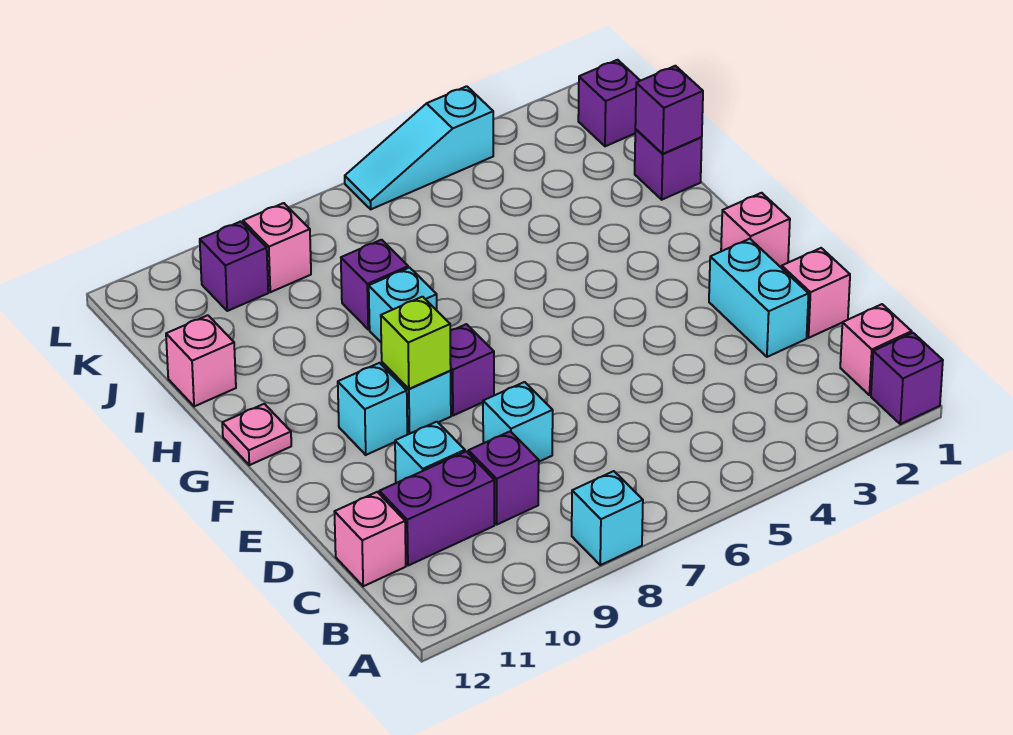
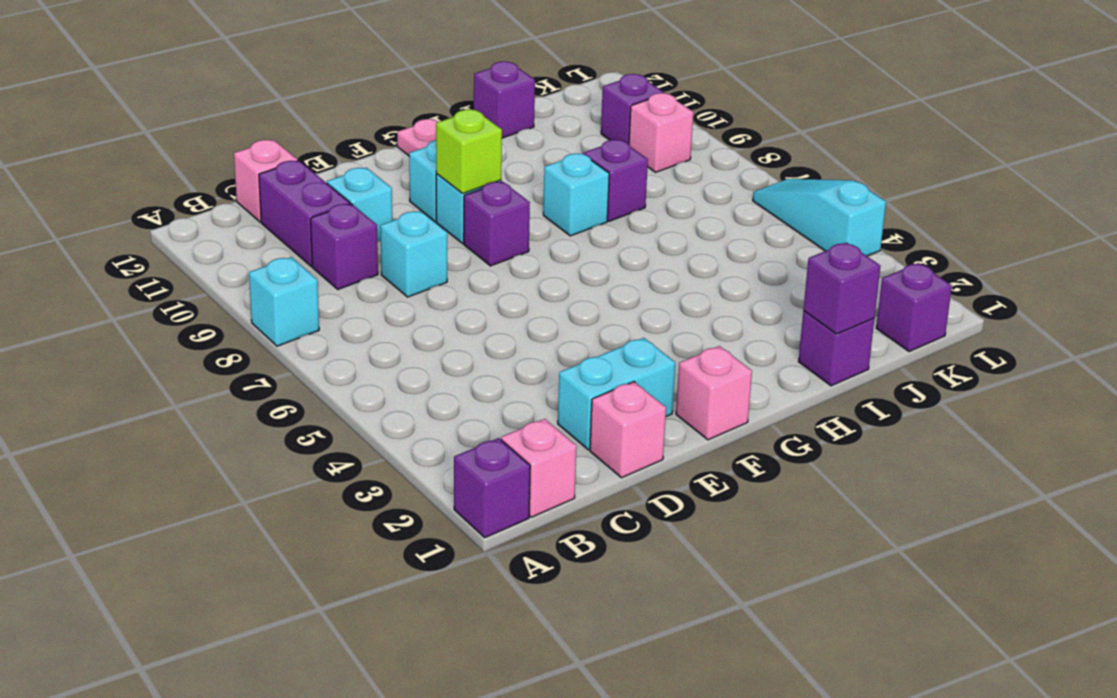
pink 1x1 brick [166,315,236,407] -> purple 1x1 brick [474,61,535,138]

